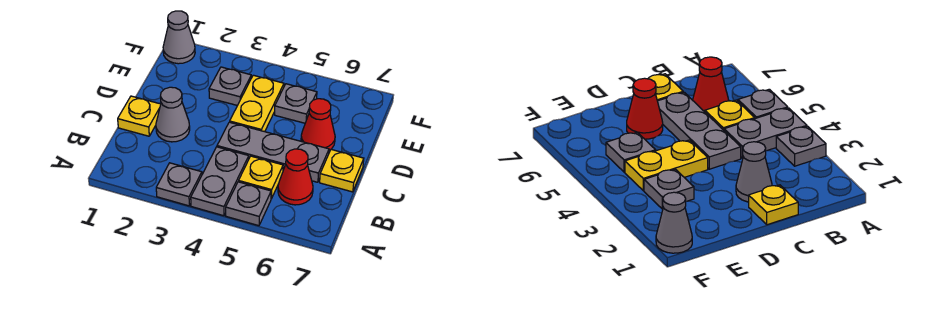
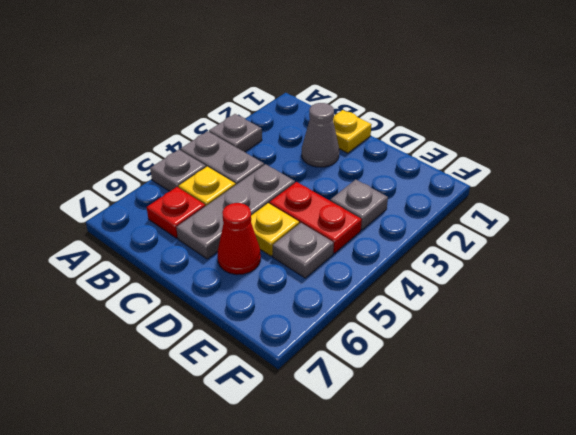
red 1x1 cone [278,149,313,205] -> red 1x1 plate [147,187,205,238]
yellow 1x1 plate [320,150,364,192] -> yellow 1x1 plate moved to [251,203,299,256]
yellow 1x2 plate [230,75,284,132] -> red 1x2 plate [270,182,362,253]
grey 1x1 cone [163,11,195,64] -> none

